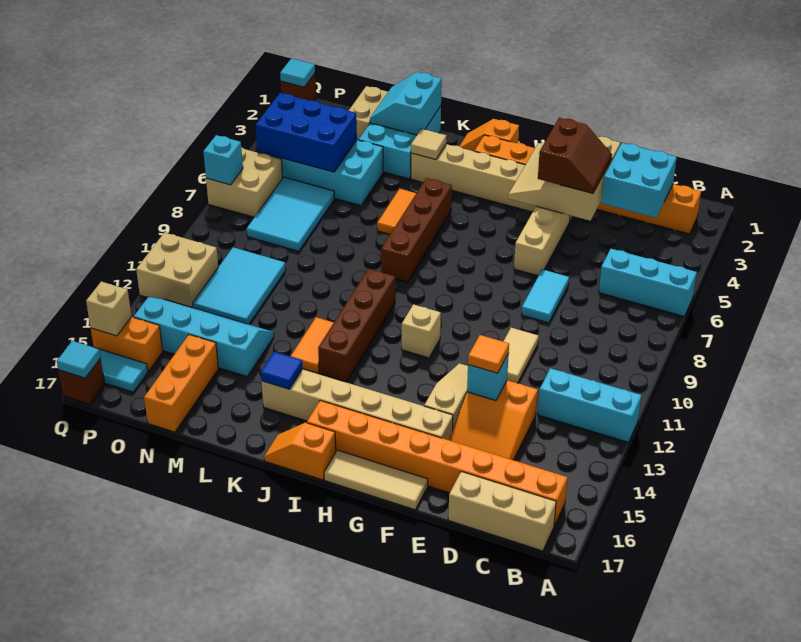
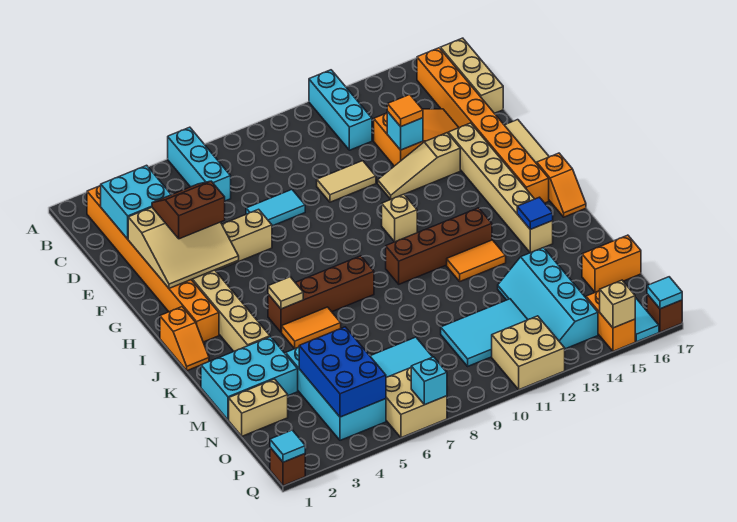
tan 1x1 tile [411,129,447,160] -> tan 1x1 tile moved to [268,277,303,309]
cyan 2x2 slope [370,72,442,135] -> none
orange 1x3 brick [144,335,218,432] -> orange 1x2 brick [582,235,641,292]

